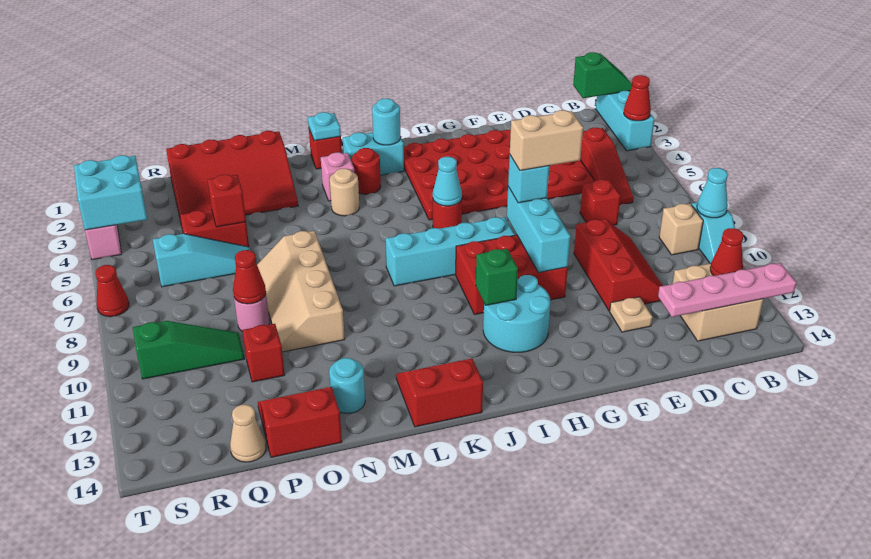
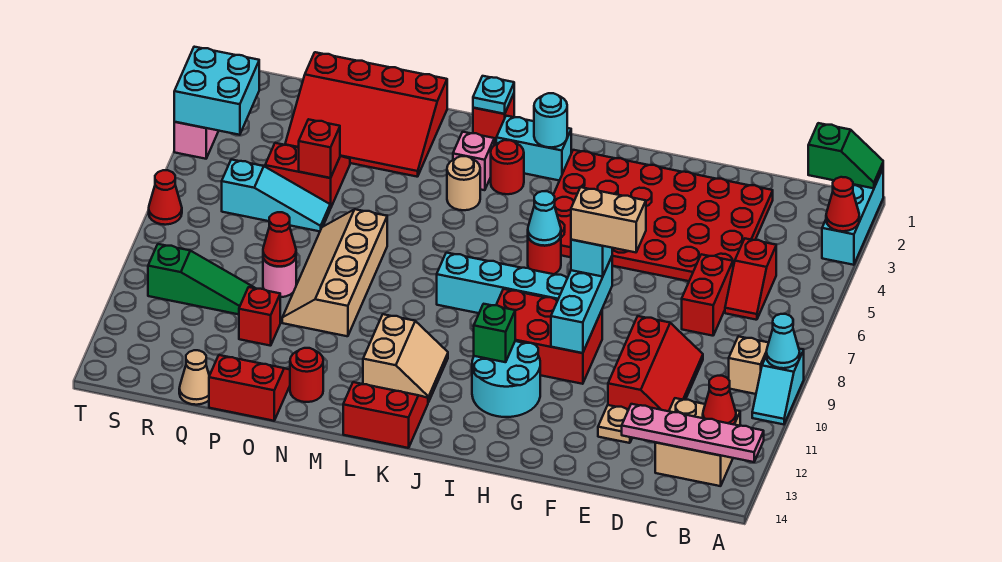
red 1x3 slope [580,128,634,205] -> red 1x2 slope [725,239,776,320]
red 1x1 brick [580,179,620,225] -> red 1x2 brick [682,254,733,336]
none -> tan 2x2 slope [363,314,448,402]
cyan 1x1 round brick [329,358,365,413] -> red 1x1 round brick [290,348,323,402]

